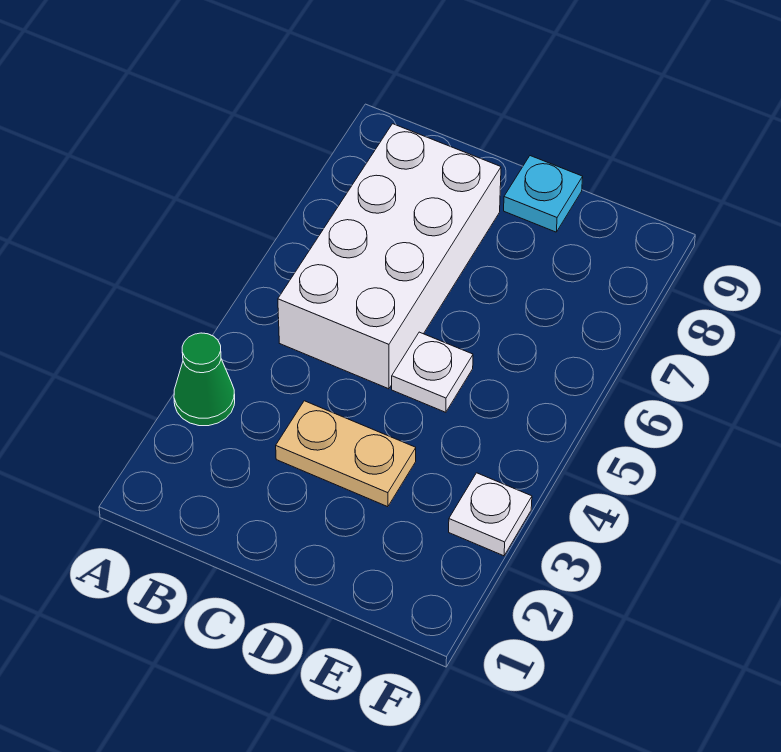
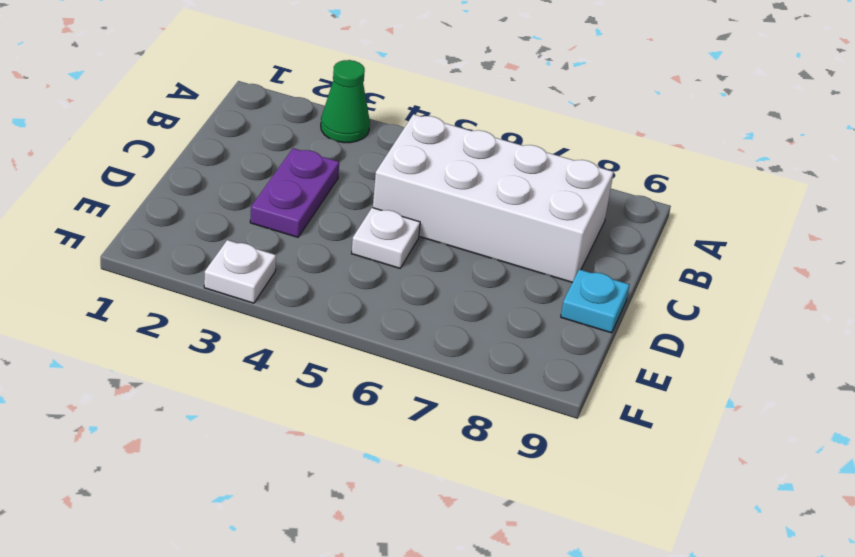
tan 1x2 plate [276,401,416,507] -> purple 1x2 plate [250,148,339,237]

